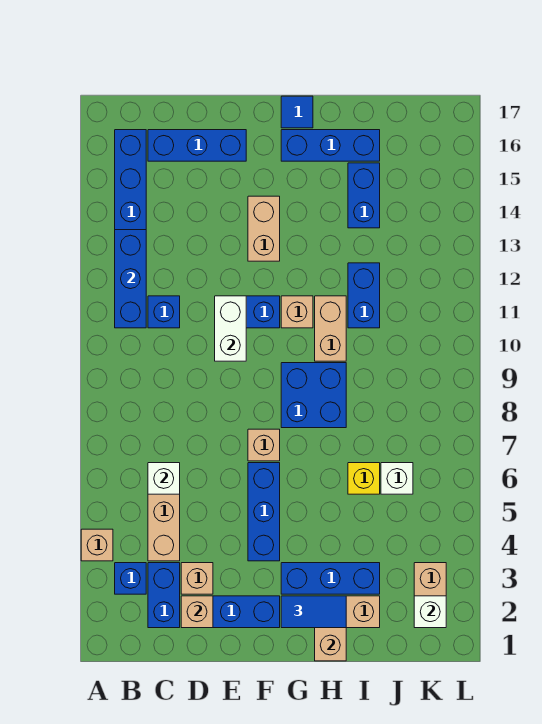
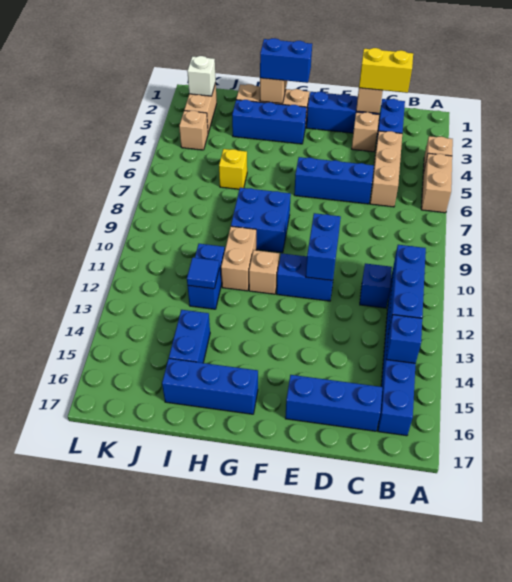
blue 1x1 brick [115,563,146,594] -> blue 1x1 brick moved to [386,315,422,363]
none -> yellow 1x2 brick [359,48,413,93]
white 1x1 brick [148,463,180,494] -> none
white 1x2 brick [215,296,246,361] -> blue 1x2 brick [306,213,341,280]
blue 1x3 brick [248,463,280,561] -> blue 1x3 brick turned to [294,157,374,204]
tan 1x1 brick [248,429,280,461] -> tan 1x1 brick moved to [179,111,208,150]
tan 1x2 brick [248,196,280,261] -> tan 1x2 brick moved to [421,153,452,213]
blue 1x2 tile [281,596,346,628] -> blue 1x2 brick [260,38,312,83]
blue 1x1 tile [281,96,313,128] -> blue 1x1 tile moved to [187,257,219,289]
white 1x1 brick [381,463,413,494] -> none

